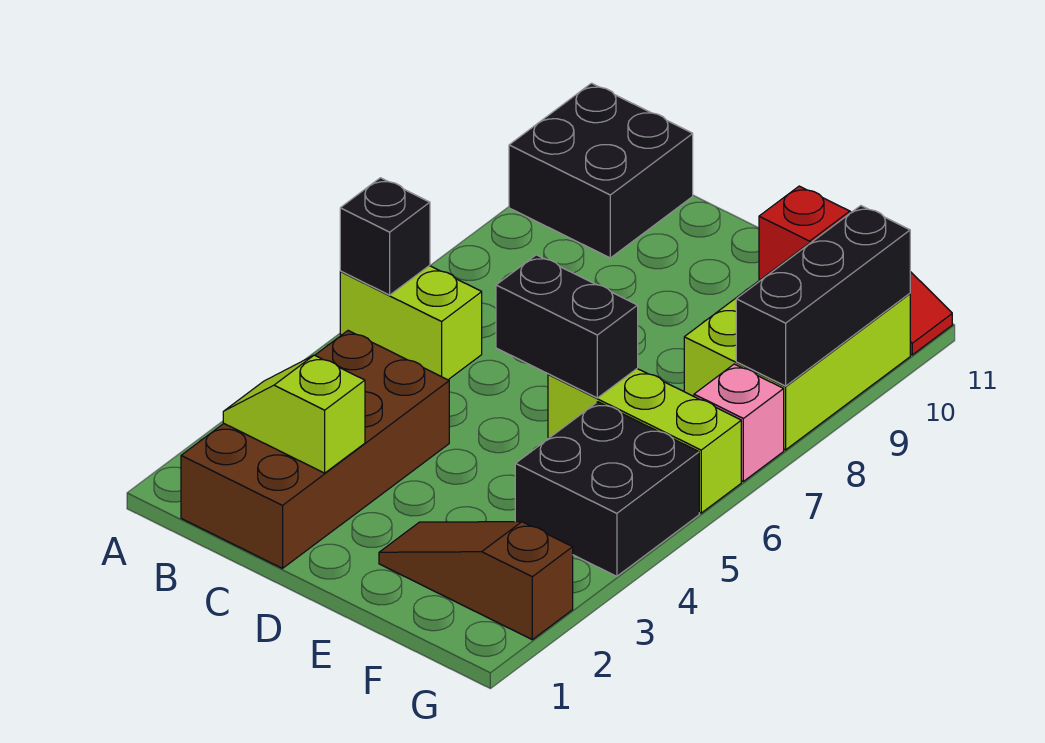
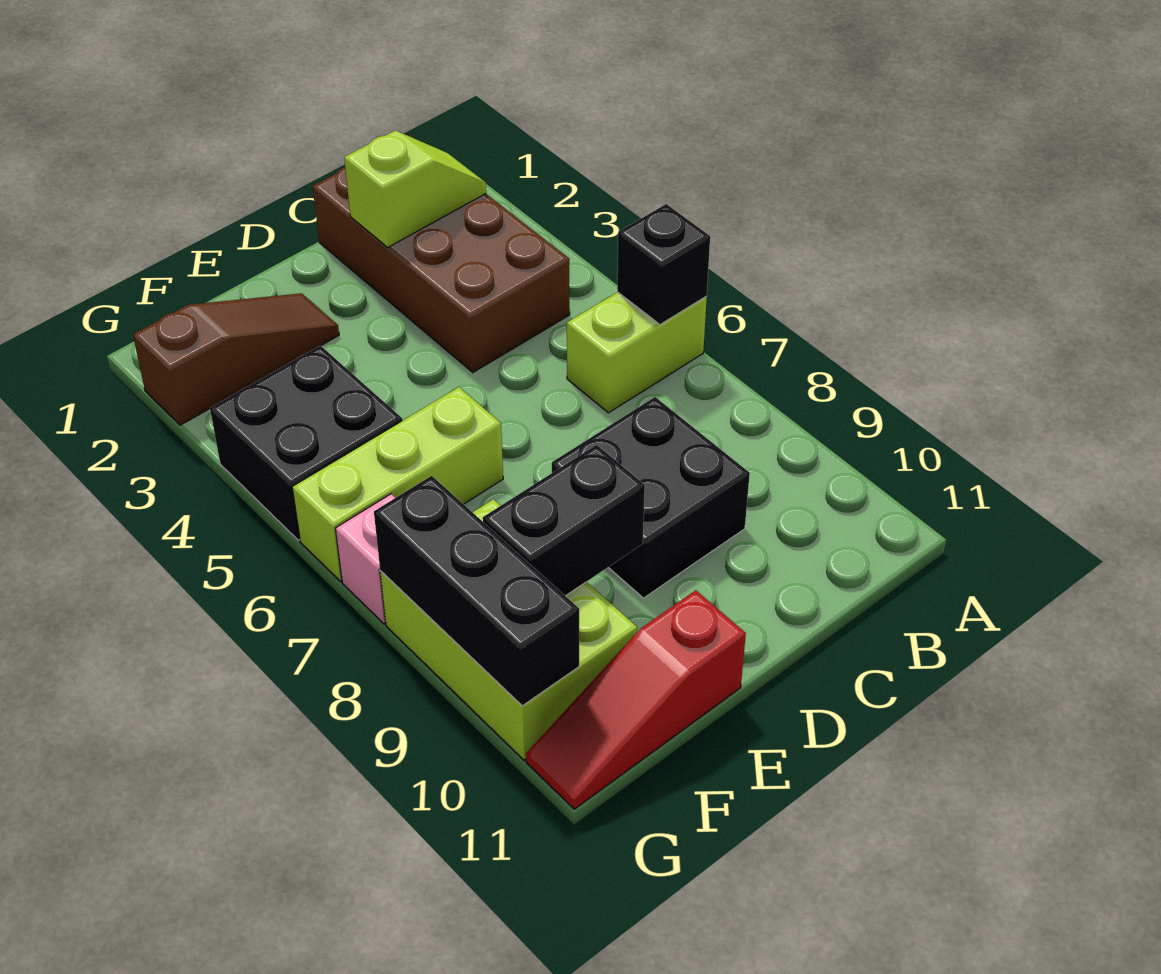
black 2x2 brick [509,83,693,258] -> black 2x2 brick moved to [552,397,750,598]
black 1x2 brick [496,255,638,398] -> black 1x2 brick moved to [483,445,645,596]

